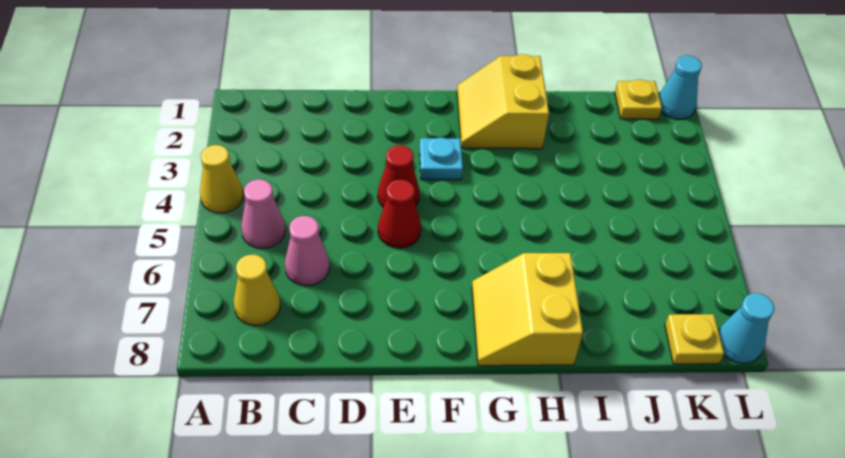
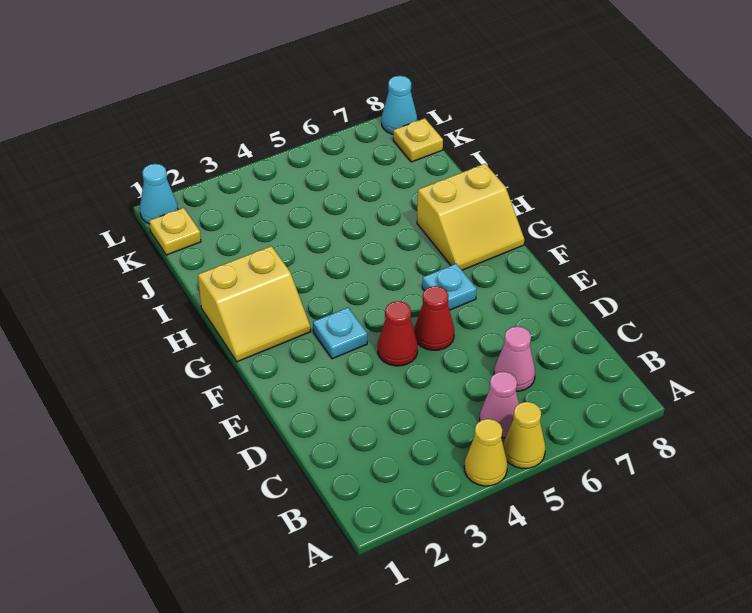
yellow 1x1 cone [234,255,280,325] -> yellow 1x1 cone moved to [503,402,545,469]
none -> cyan 1x1 plate [422,264,477,310]

